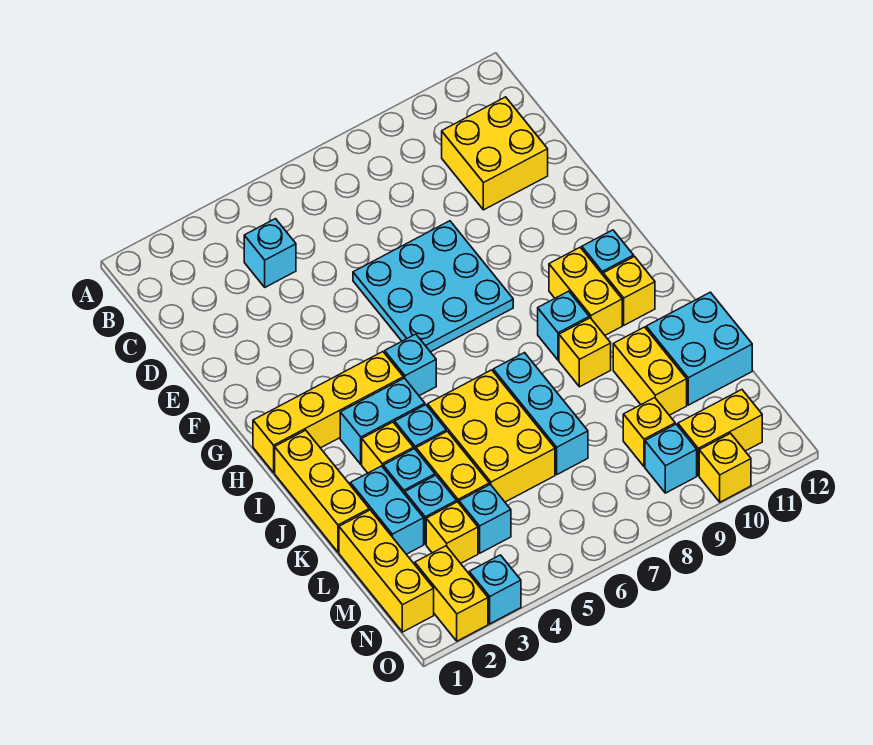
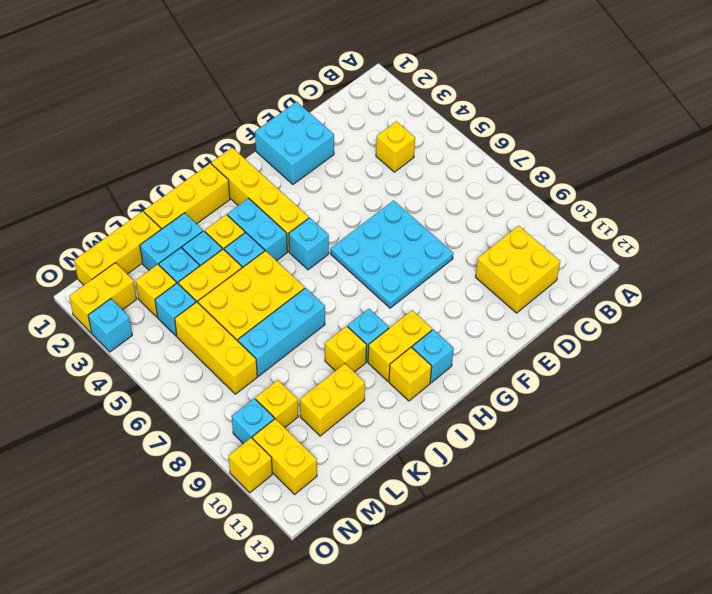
cyan 1x1 brick [244,219,296,287] -> yellow 1x1 brick [376,121,415,172]
cyan 2x2 brick [646,292,752,405] -> cyan 2x2 brick moved to [255,102,334,184]
none -> yellow 1x3 brick [175,302,257,394]

